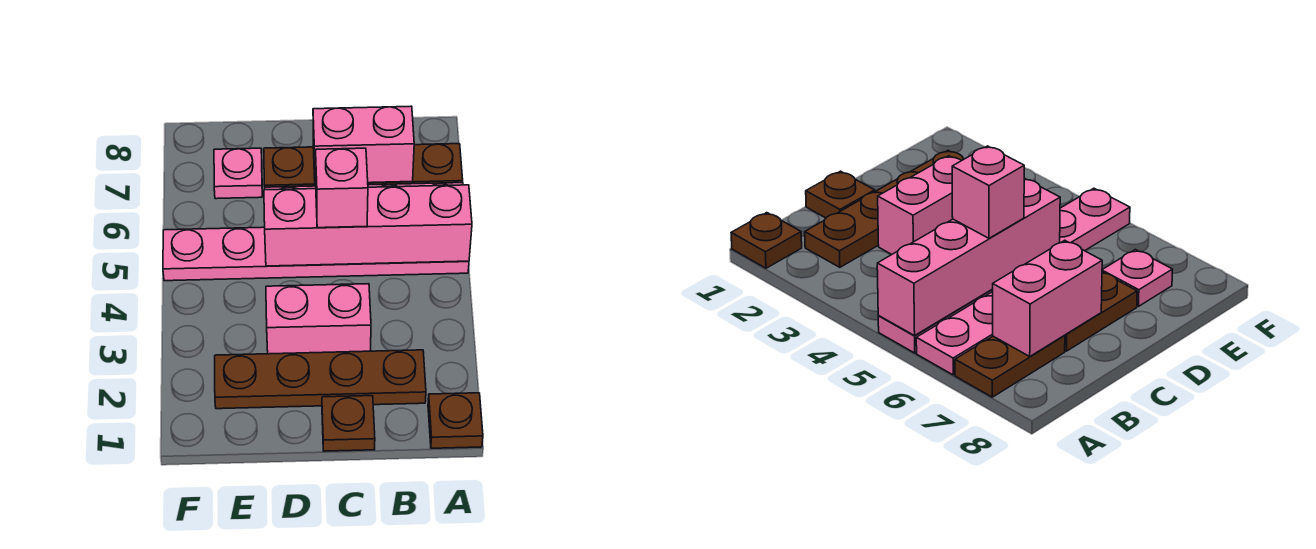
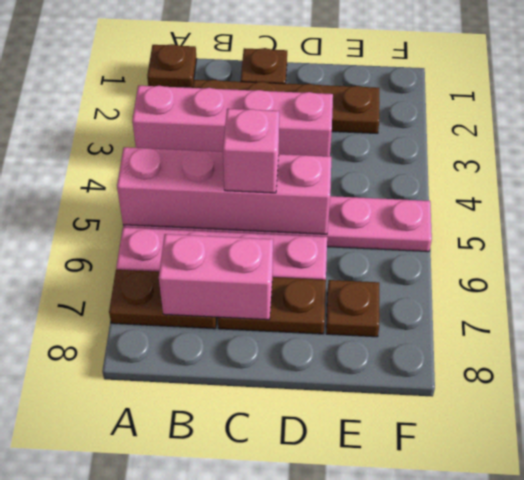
pink 1x2 brick [266,284,371,354] -> pink 1x4 brick [132,86,333,156]
pink 1x1 plate [214,148,262,199] -> brown 1x1 plate [326,280,379,337]

